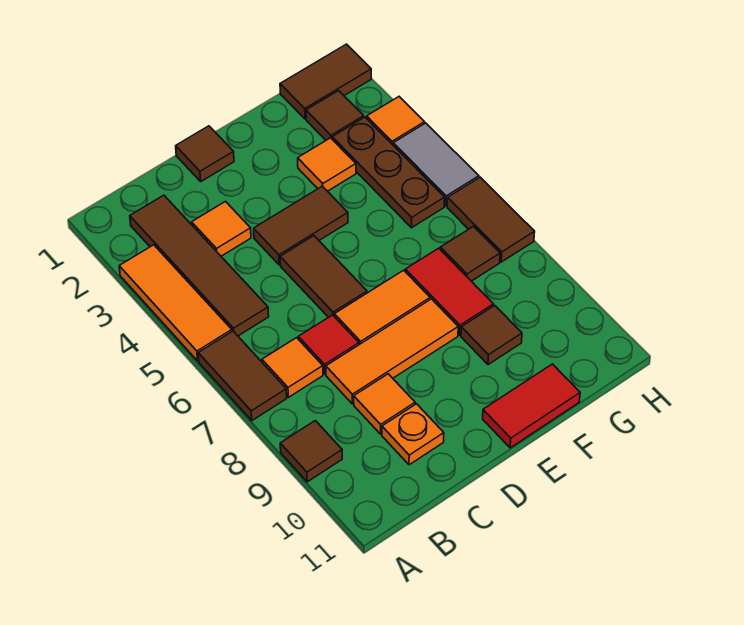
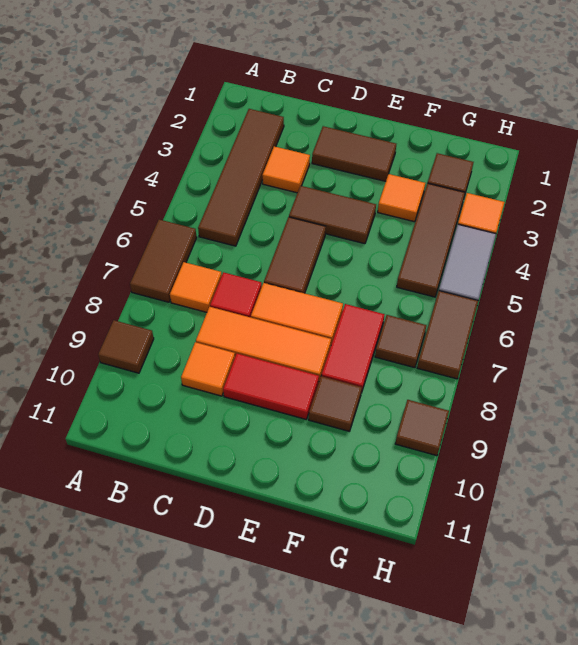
orange 1x3 tile [119,245,232,361] -> none
orange 1x1 plate [382,404,444,465] -> none
brown 1x1 tile [176,126,234,181] -> brown 1x1 tile moved to [395,400,449,456]
red 1x2 tile [483,364,580,448] -> red 1x2 tile moved to [223,354,319,419]
brown 1x2 tile [280,44,371,119] -> brown 1x2 tile moved to [312,126,396,181]
brown 1x3 plate [332,117,445,228] -> brown 1x3 tile [397,183,465,297]

